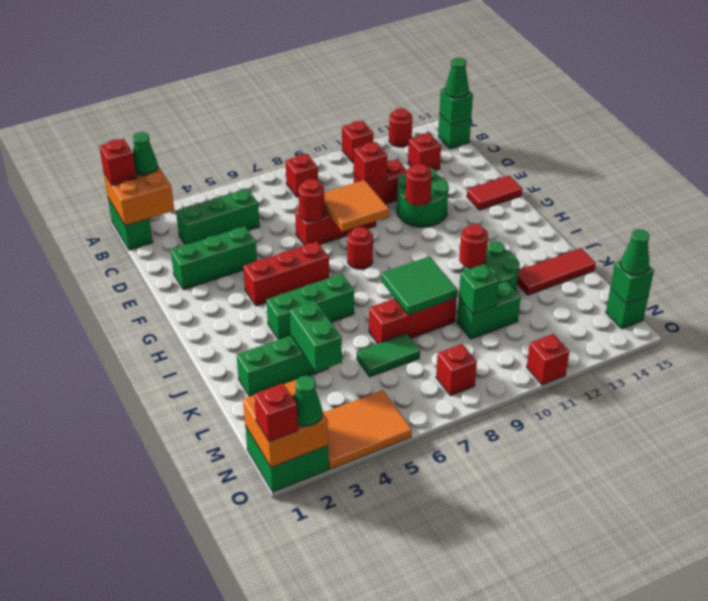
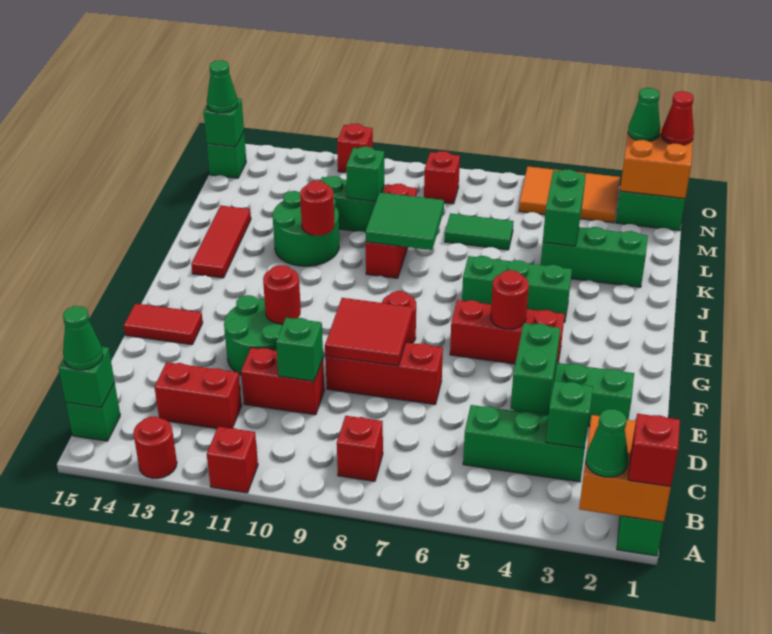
none -> green 1x1 brick [546,381,593,448]
red 1x1 brick [408,133,441,171] -> red 1x2 brick [155,362,242,428]
none -> green 1x2 brick [511,323,560,414]
red 1x1 brick [354,142,387,185] -> green 1x1 brick [276,318,323,381]
red 1x1 round brick [298,179,325,221] -> red 1x1 round brick moved to [491,270,529,329]
orange 2x2 tile [324,180,389,232] -> red 2x2 tile [325,298,413,366]
red 1x3 brick [369,298,457,343] -> red 1x3 brick turned to [366,184,417,278]
red 1x3 tile [517,248,596,295] -> red 1x3 tile turned to [191,206,251,278]
red 1x1 brick [254,383,298,442] -> red 1x1 cone [661,91,694,145]

